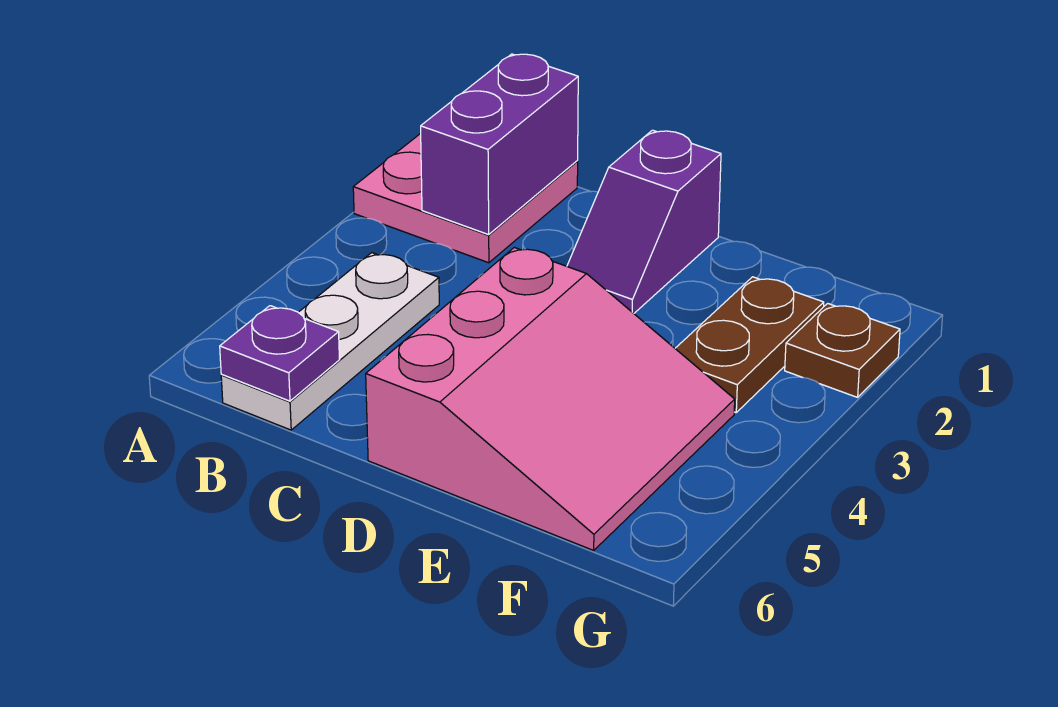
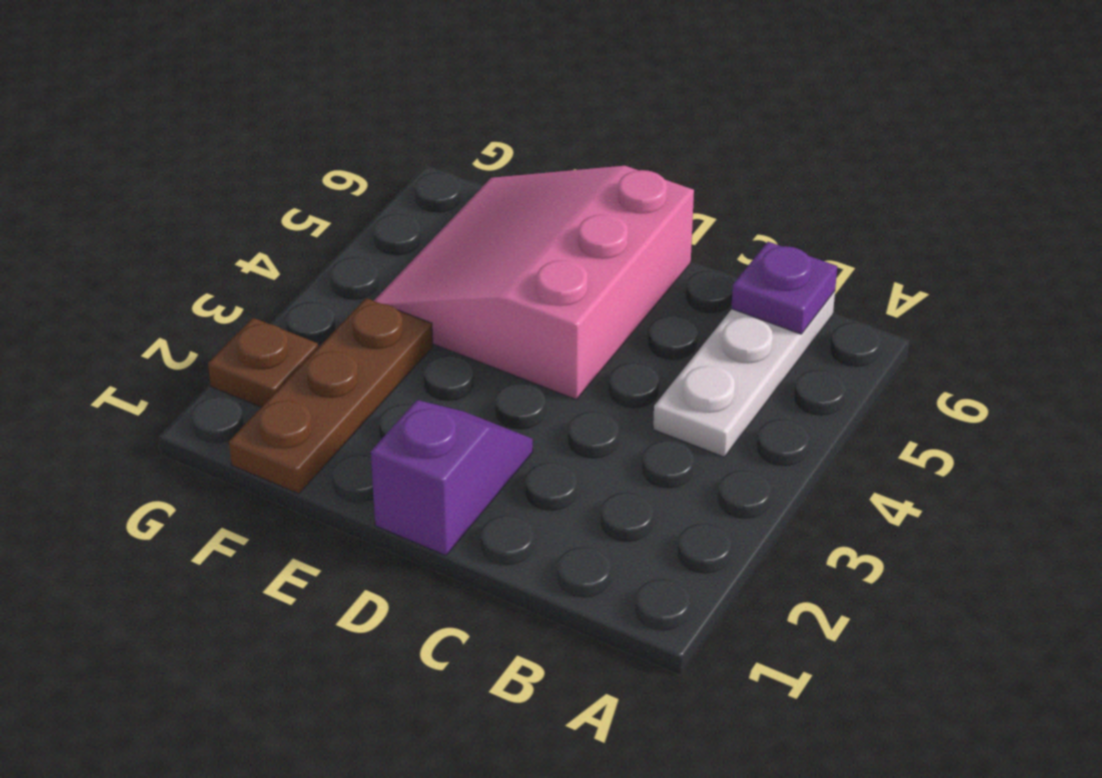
pink 2x2 plate [353,134,578,263] -> none
purple 1x2 brick [421,54,578,235] -> none
brown 1x2 plate [675,277,824,413] -> brown 1x3 plate [229,298,433,494]

